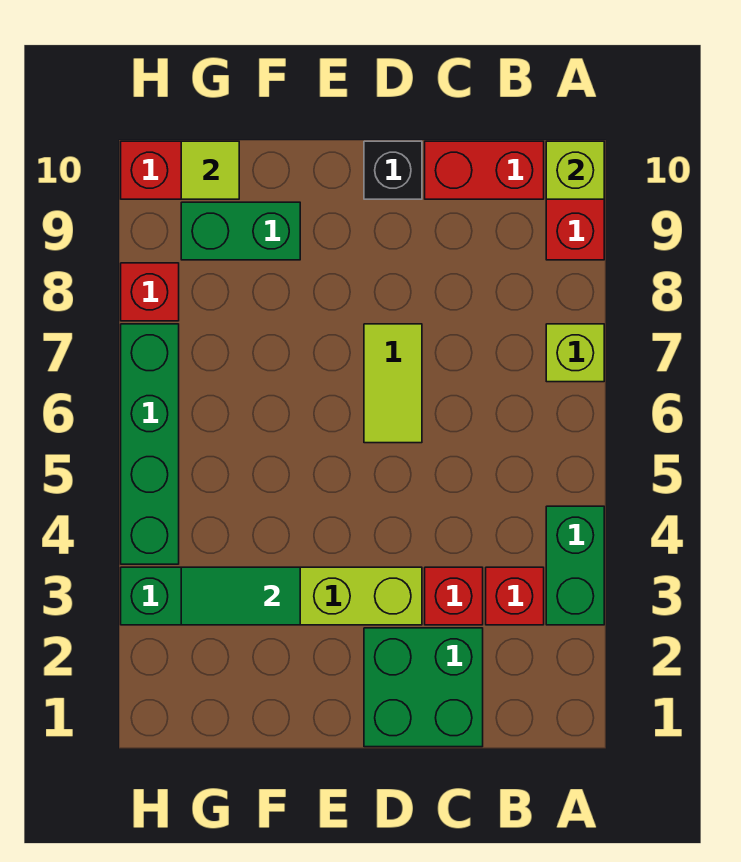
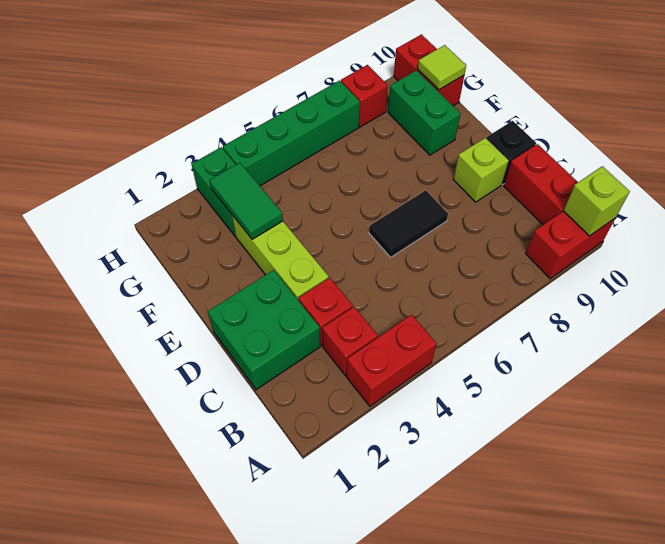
green 1x2 brick [546,506,604,625] -> red 1x2 brick [346,315,437,406]
lime 1x1 brick [546,324,604,382] -> lime 1x1 brick moved to [453,138,509,202]
lime 1x2 tile [364,324,422,443] -> black 1x2 tile [369,190,448,257]

